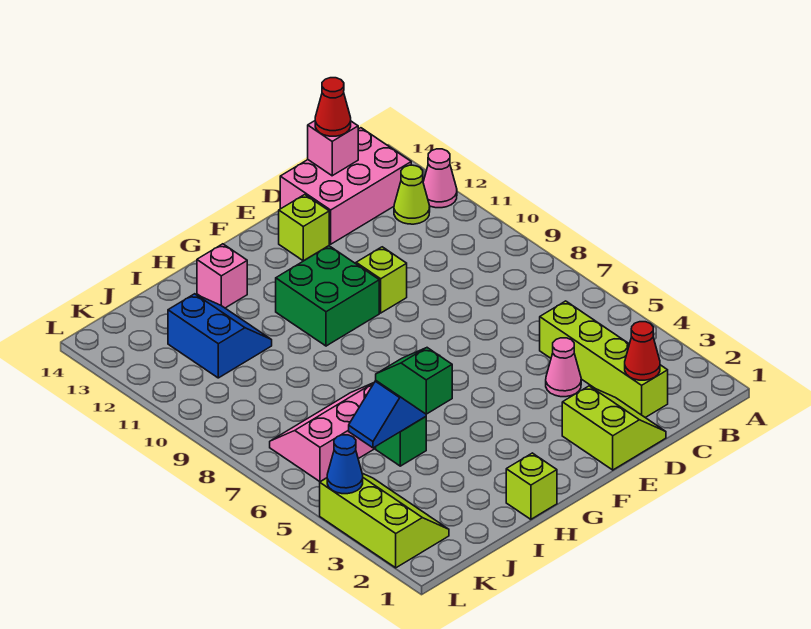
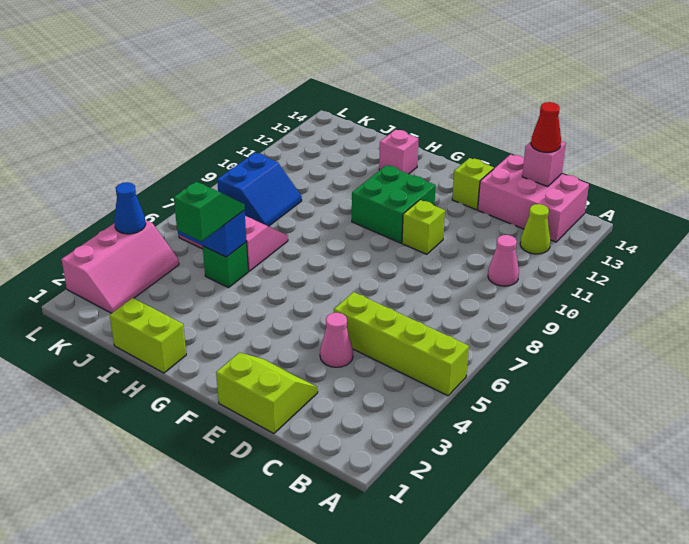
pink 1x1 cone [423,149,457,208] -> pink 1x1 cone moved to [488,235,519,286]
lime 1x4 brick [540,301,668,418] -> lime 1x4 brick turned to [334,292,469,396]
red 1x1 cone [625,322,660,380] -> none
lime 2x2 slope [562,386,666,470] -> lime 2x2 slope turned to [216,353,318,434]
lime 1x1 brick [506,453,557,519] -> lime 1x2 brick [110,298,186,373]
blue 2x2 slope [168,294,272,378] -> blue 2x2 slope moved to [217,153,302,226]
lime 2x3 slope [320,474,449,568] -> pink 2x3 slope [61,220,179,313]

